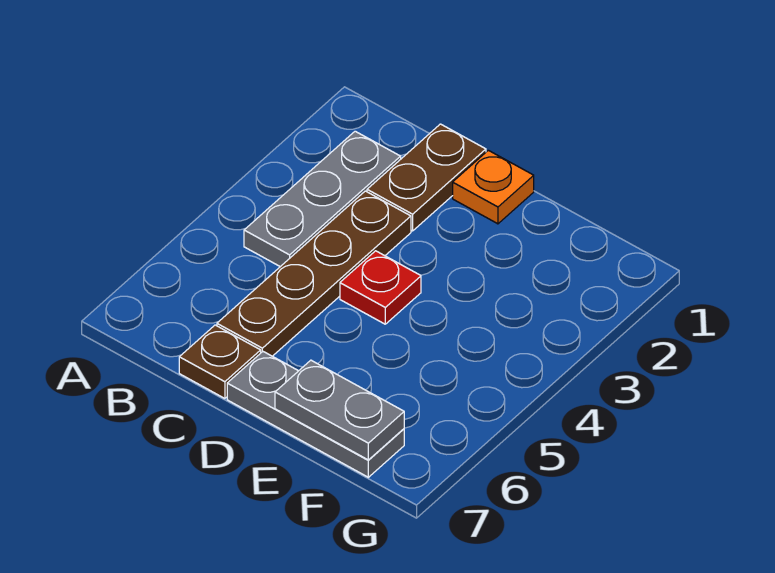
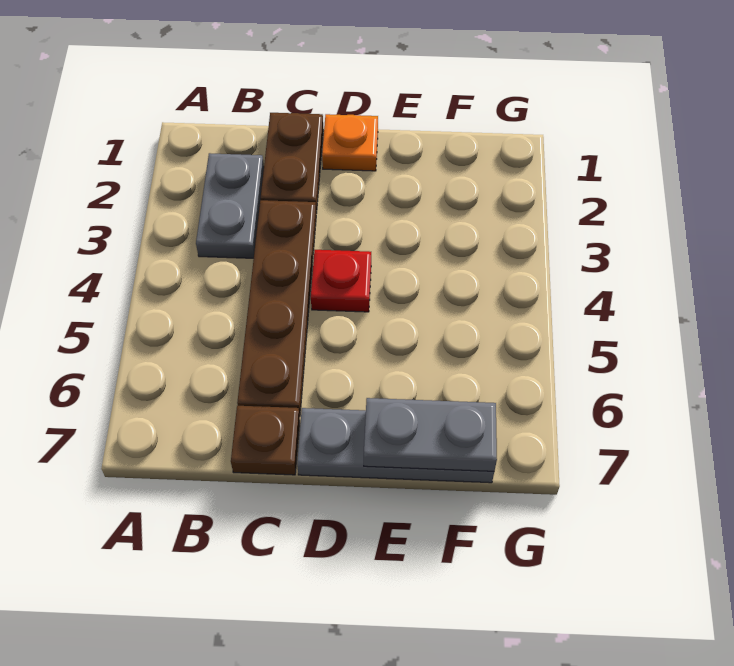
grey 1x3 plate [244,131,401,267] -> grey 1x2 plate [196,153,264,258]

